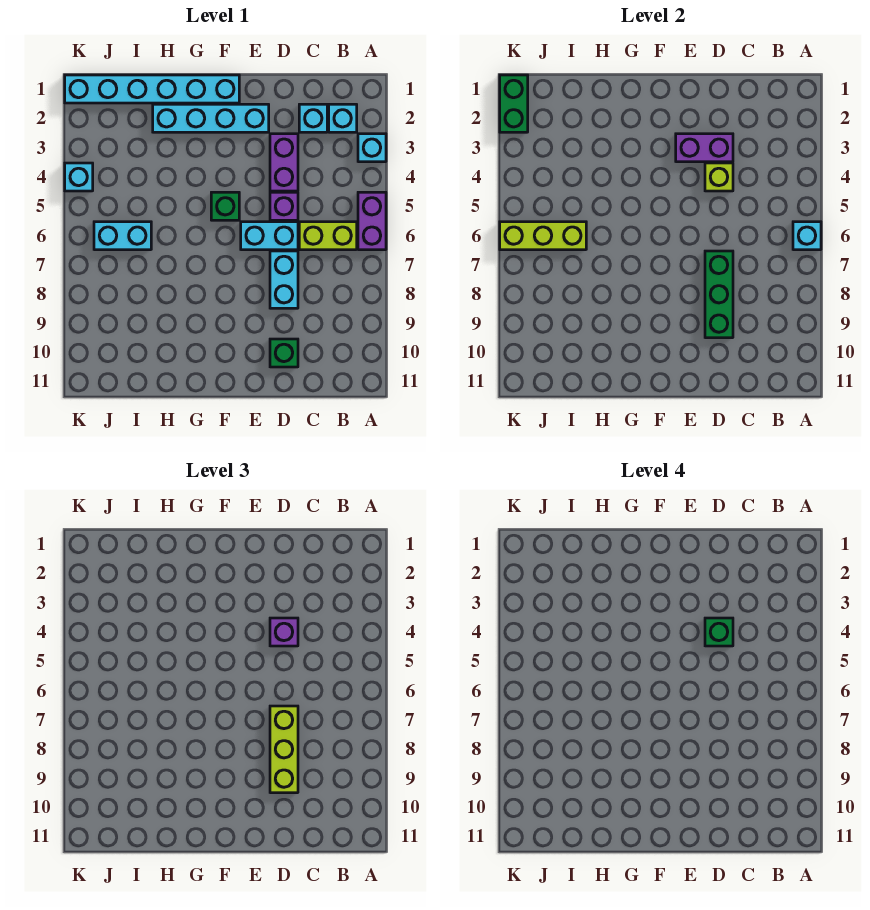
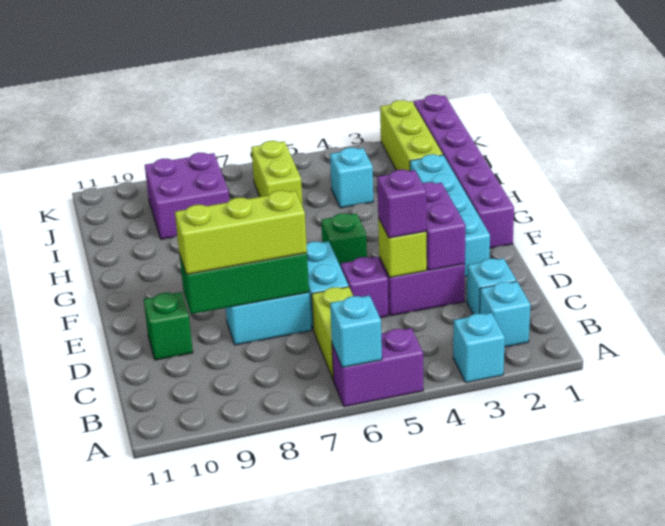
green 1x1 brick [705,618,733,646] -> none
cyan 1x6 brick [65,75,239,103] -> purple 1x6 brick [414,95,514,248]
cyan 1x2 brick [94,222,151,250] -> lime 1x2 brick [251,141,303,207]
lime 1x3 brick [500,222,586,250] -> lime 1x3 brick moved to [380,100,443,171]
none -> purple 2x2 brick [145,153,229,239]
green 1x2 brick [500,75,528,132] -> none
cyan 1x1 brick [65,163,93,191] -> cyan 1x1 brick moved to [330,148,373,208]

